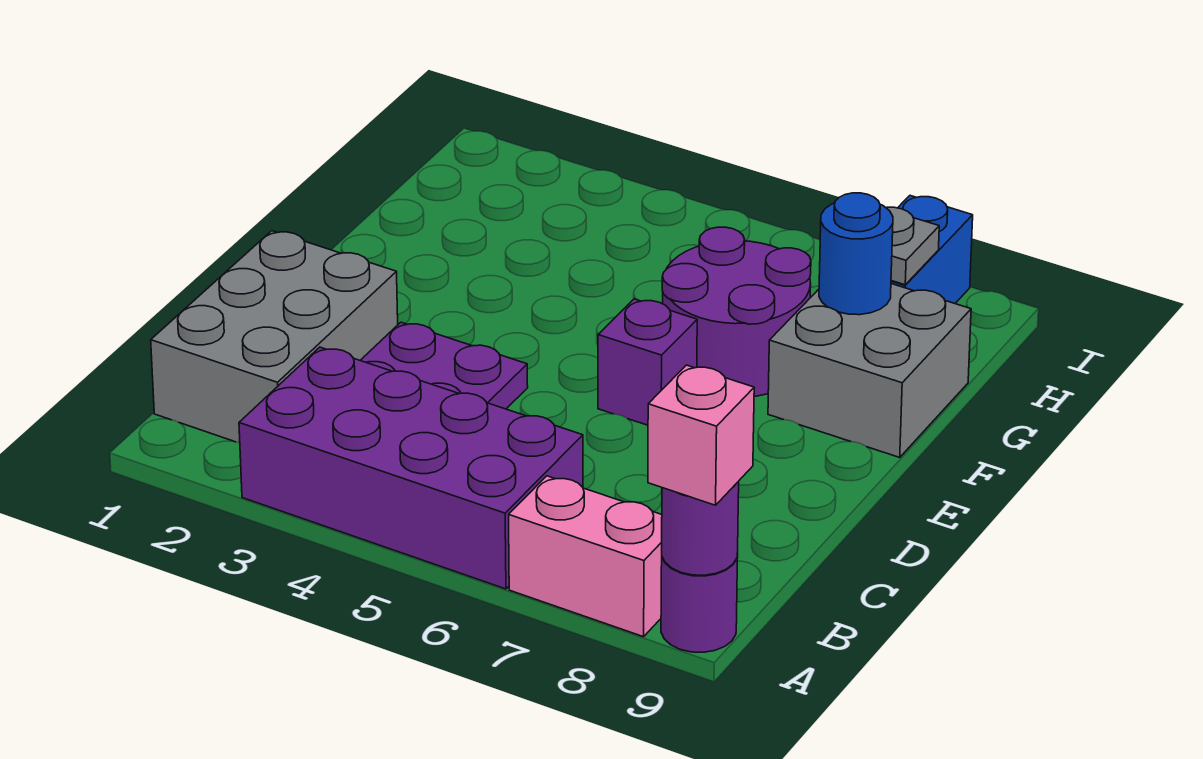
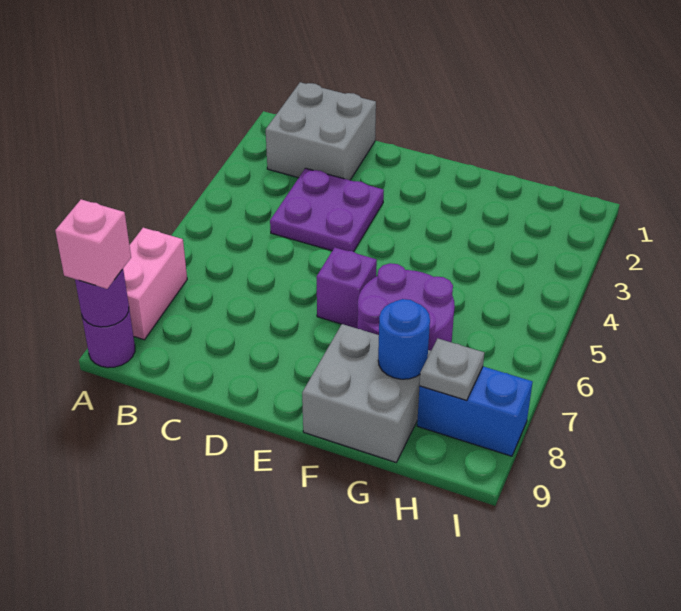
purple 2x4 brick [239,347,583,589] -> none
grey 2x3 brick [151,231,398,443] -> grey 2x2 brick [266,82,376,180]

